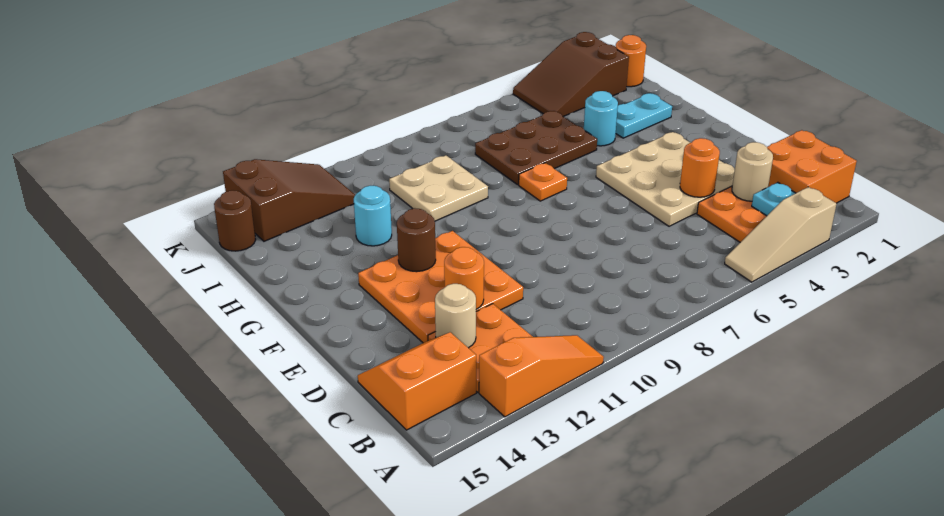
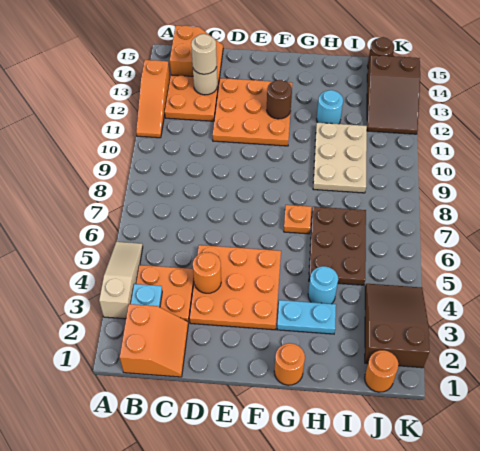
orange 2x2 brick [767,130,857,203] -> orange 2x2 slope [120,304,188,377]
tan 1x1 round brick [732,142,773,201] -> tan 1x1 round brick moved to [191,34,217,74]
tan 3x3 plate [596,132,735,226] -> orange 3x3 plate [189,245,281,330]
orange 1x1 round brick [444,247,484,309] -> orange 1x1 round brick moved to [274,343,305,385]
cyan 1x2 plate [616,93,672,138] -> cyan 1x2 plate turned to [277,300,336,334]
tan 2x2 plate [389,155,488,221] -> tan 2x3 plate [313,123,367,193]

